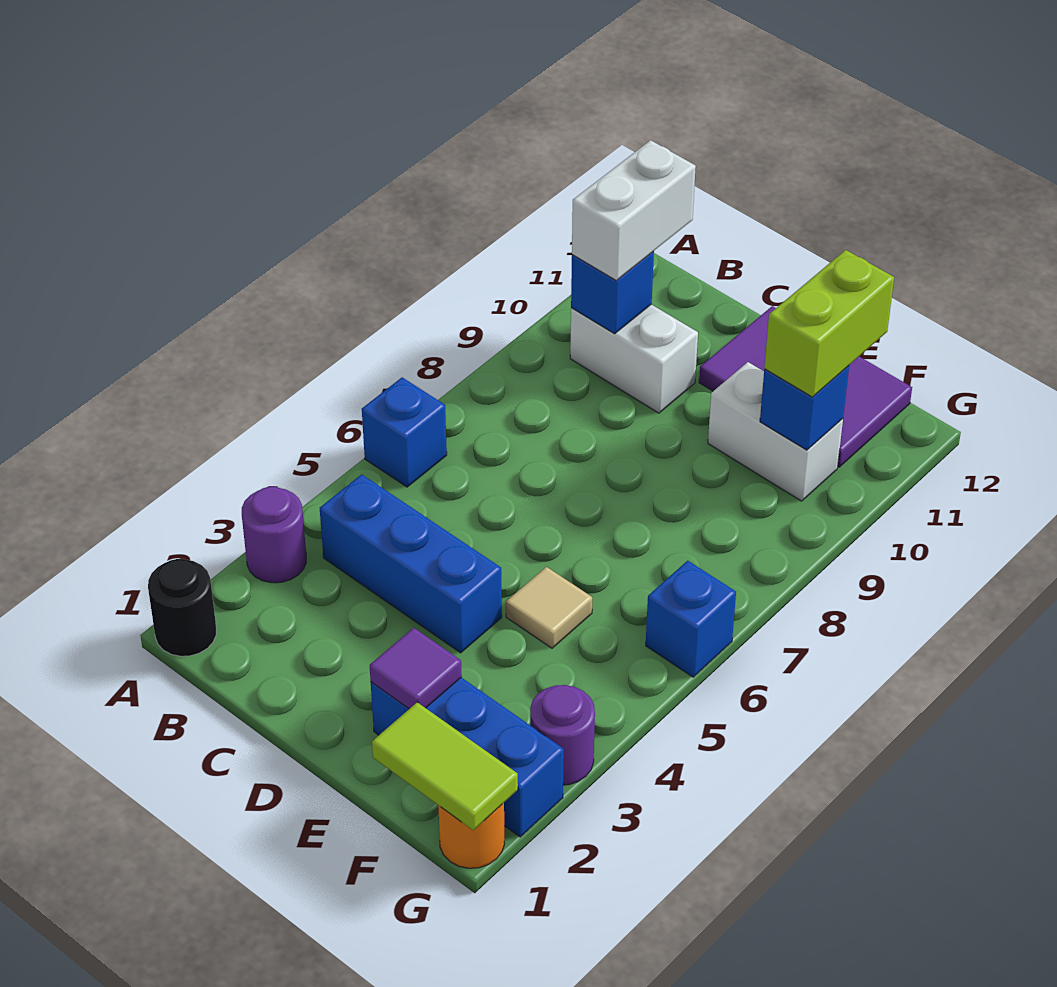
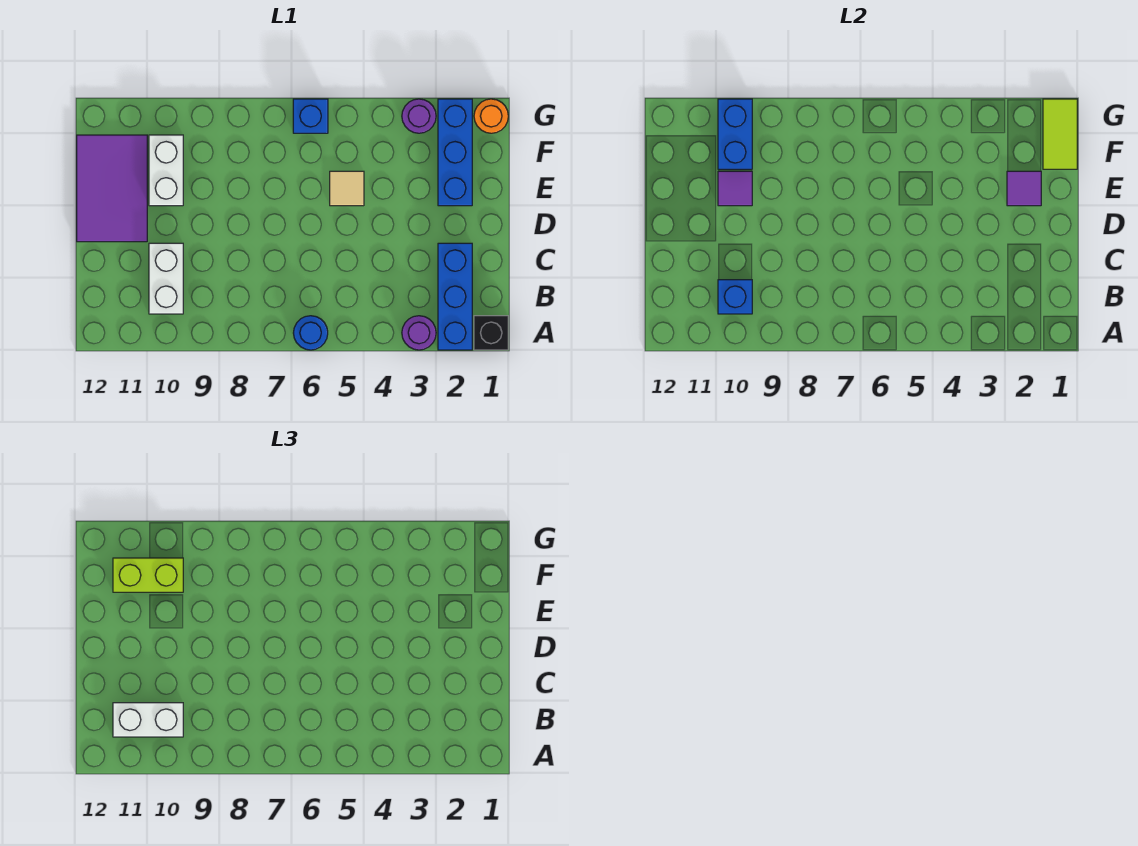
black 1x1 round brick [148,559,216,656] -> black 1x1 brick [474,316,508,350]
blue 1x1 brick [362,377,447,487] -> blue 1x1 round brick [294,316,328,350]
blue 1x3 brick [320,474,502,653] -> blue 1x3 brick moved to [438,243,472,350]
none -> purple 1x1 tile [718,171,752,206]
blue 1x1 brick [760,366,849,450] -> blue 1x2 brick [718,99,752,169]

